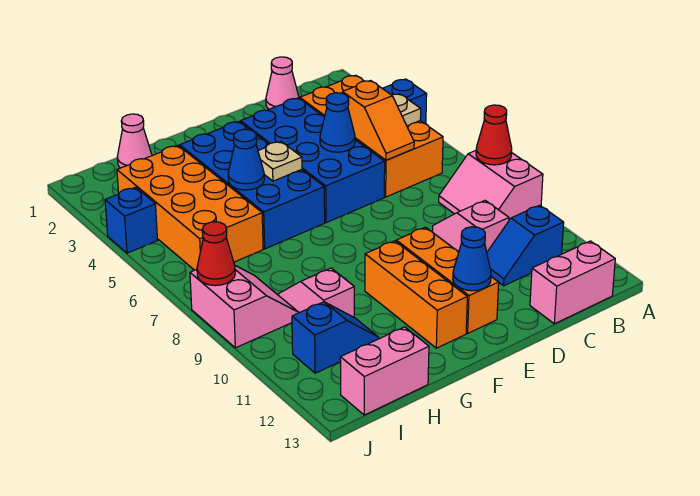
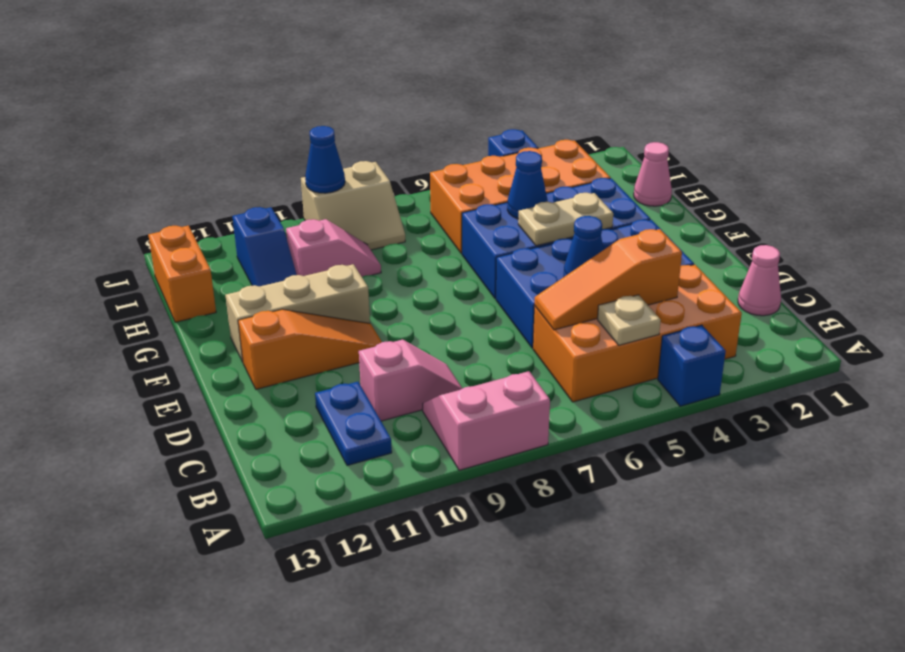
red 1x1 cone [476,105,512,165] -> none
blue 1x2 slope [487,205,564,286] -> blue 1x2 plate [315,382,392,466]
pink 1x2 brick [530,241,615,324] -> none
orange 1x2 slope [343,81,414,160] -> orange 1x3 slope [534,229,682,330]
orange 1x3 brick [396,227,499,333] -> orange 1x3 slope [238,309,382,389]
blue 1x1 cone [453,227,491,291] -> blue 1x1 cone moved to [305,126,345,193]
tan 1x1 plate [258,142,302,181] -> tan 1x2 plate [518,193,613,246]
orange 1x3 brick [365,241,467,348] -> tan 1x3 brick [225,264,370,362]
pink 1x2 brick [340,327,429,415] -> orange 1x2 brick [149,226,216,322]
pink 2x2 slope [190,266,299,348] -> tan 2x2 slope [301,161,405,250]
red 1x1 cone [197,222,235,286] -> none

